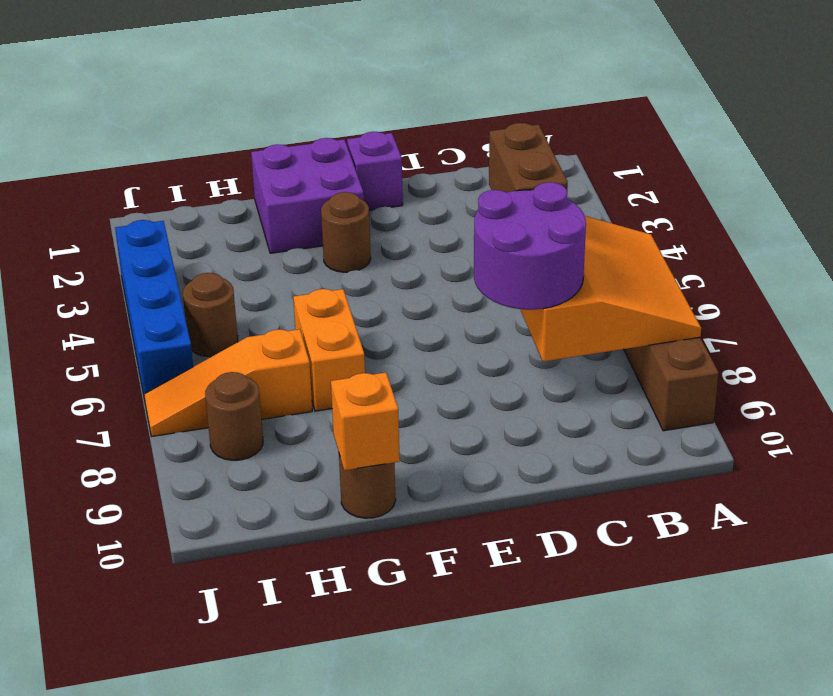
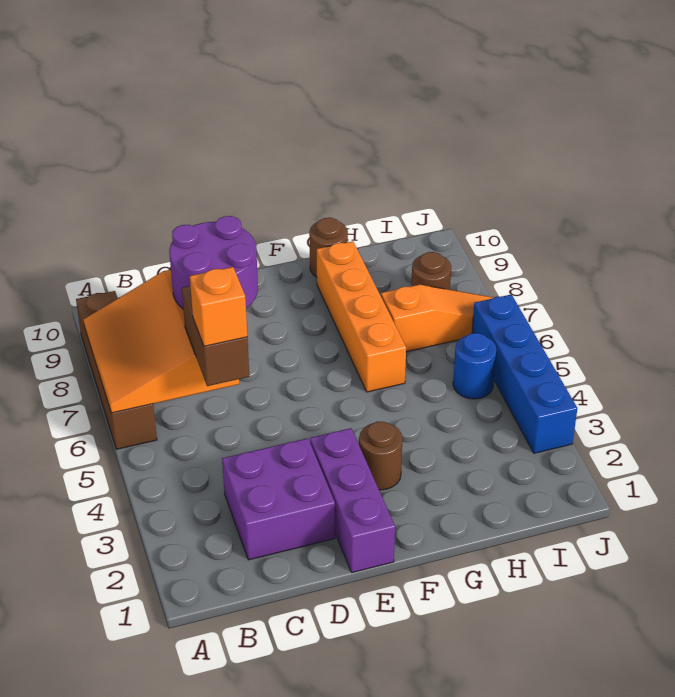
purple 1x1 brick [347,132,403,210] -> purple 1x3 brick [310,428,395,573]
purple 2x2 brick [251,138,364,253] -> purple 2x2 brick moved to [222,438,335,560]
orange 1x2 brick [293,289,365,411] -> orange 1x4 brick [317,241,406,392]
orange 1x1 brick [331,372,400,470] -> orange 1x1 brick moved to [190,267,247,346]
brown 1x1 round brick [183,273,238,357] -> blue 1x1 round brick [453,333,497,399]

